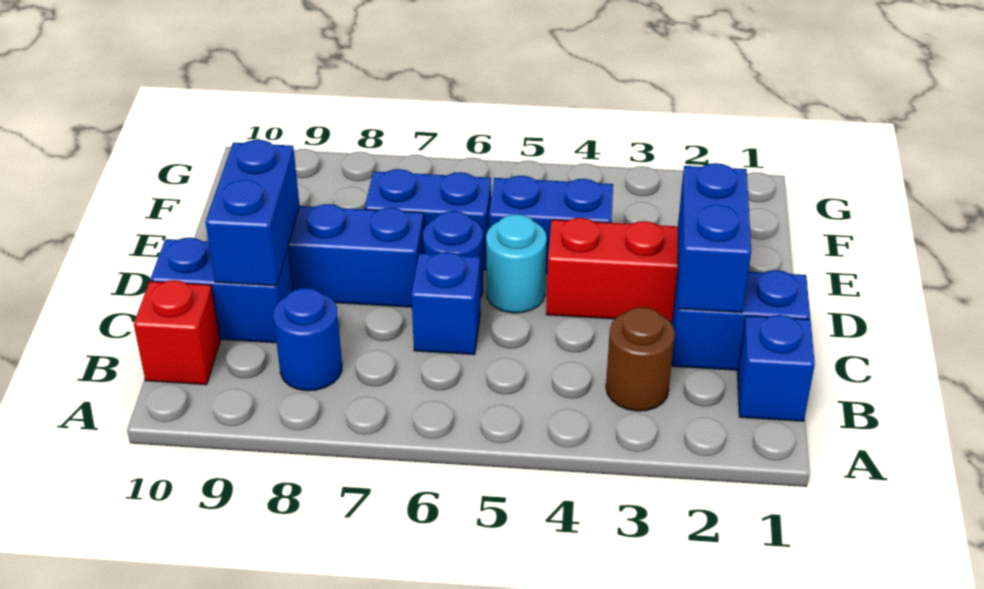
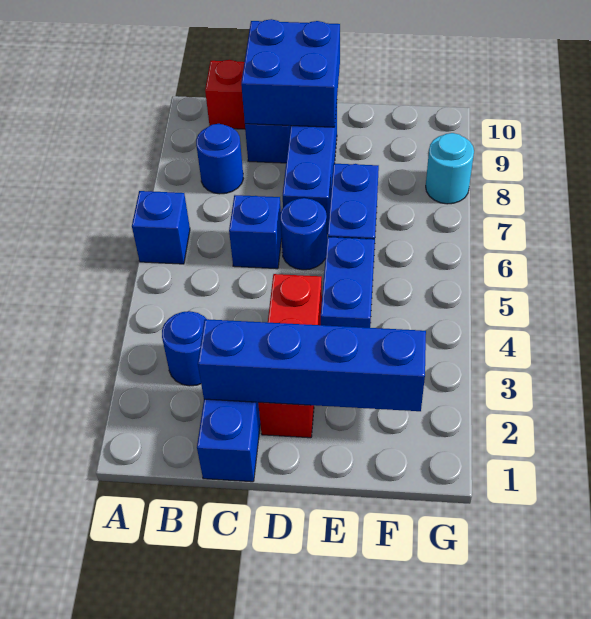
blue 1x1 brick [737,315,815,421] -> blue 1x1 brick moved to [132,191,190,264]
brown 1x1 round brick [606,307,675,411] -> blue 1x1 round brick [162,311,206,386]
blue 1x2 brick [678,163,751,313] -> blue 1x4 brick [198,319,426,411]
blue 1x2 brick [206,140,300,286] -> blue 2x2 brick [241,19,340,127]
cyan 1x1 round brick [486,214,547,313] -> cyan 1x1 round brick moved to [426,133,474,204]

